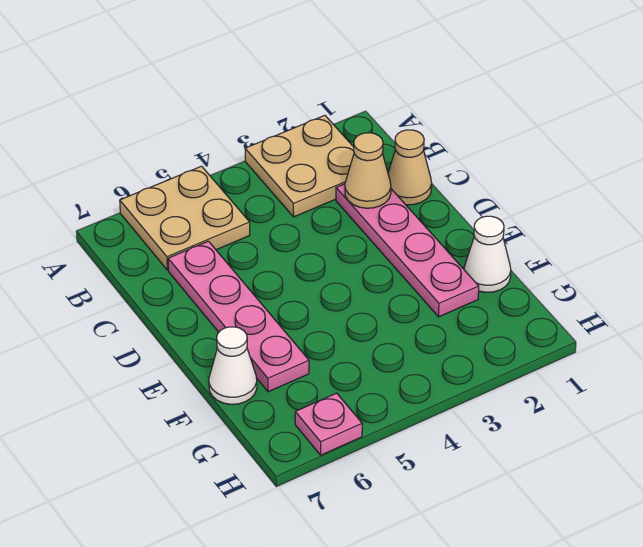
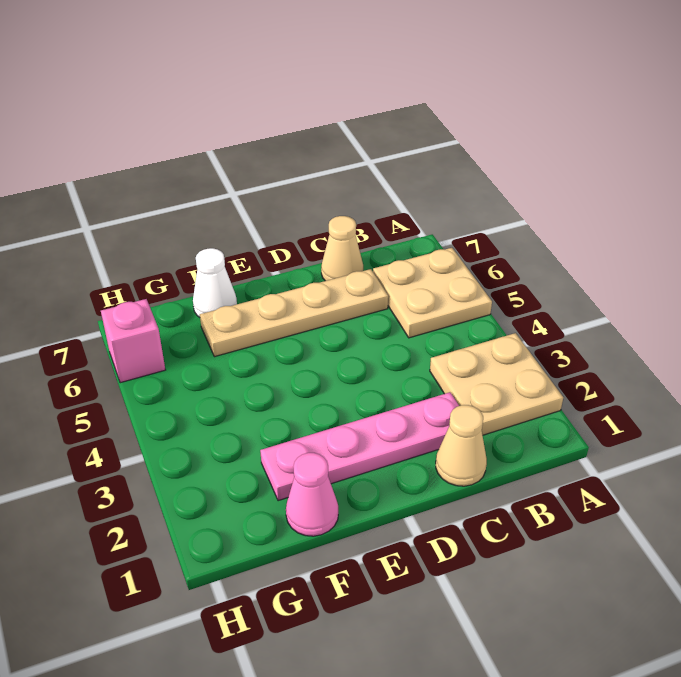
tan 1x1 cone [345,133,391,208] -> tan 1x1 cone moved to [321,216,363,281]
pink 1x4 plate [168,241,309,392] -> tan 1x4 plate [200,269,388,357]
white 1x1 cone [464,216,511,292] -> pink 1x1 cone [286,453,338,536]
pink 1x1 plate [295,393,362,455] -> pink 1x1 brick [101,299,165,383]

